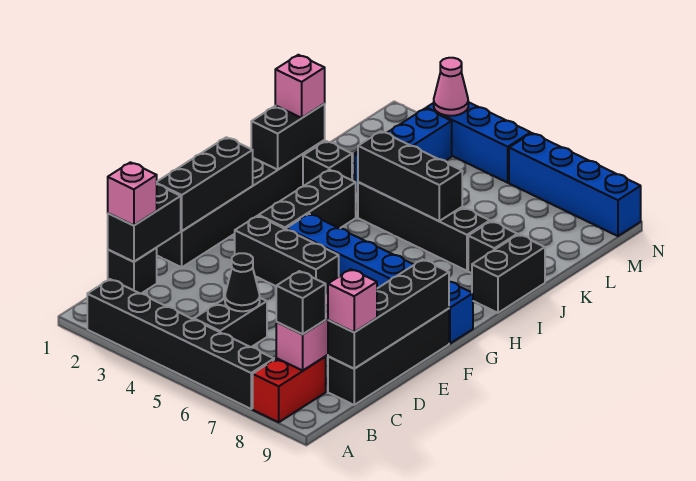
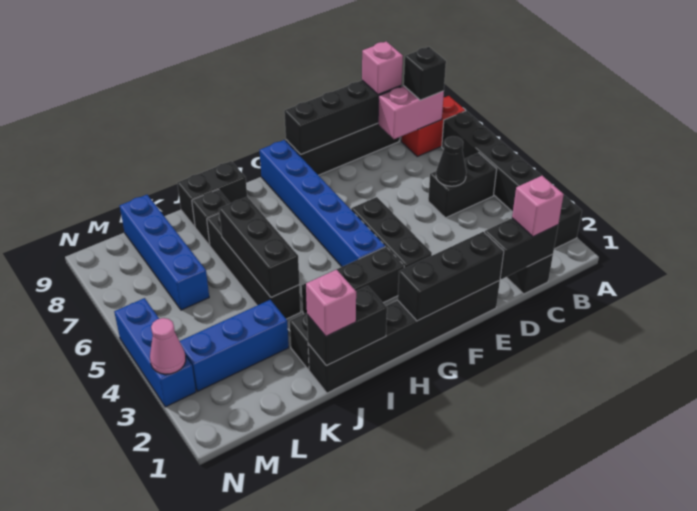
blue 1x4 brick [509,133,641,236] -> blue 1x4 brick moved to [120,195,209,310]

